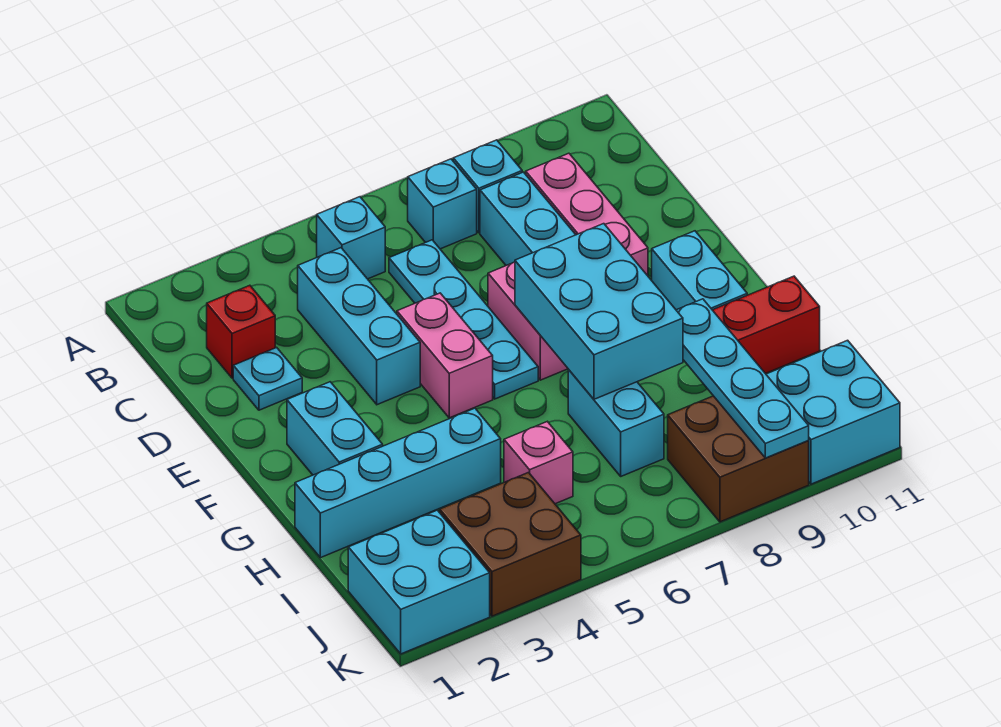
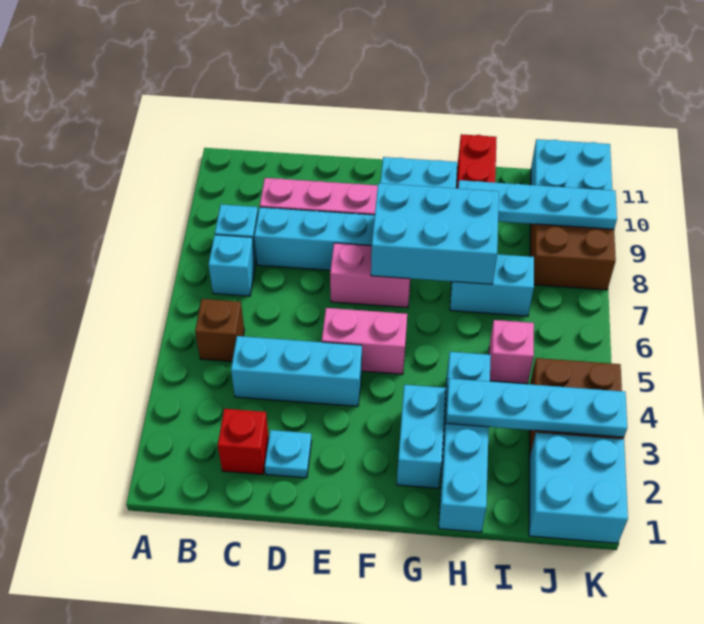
cyan 1x1 brick [317,197,385,279] -> brown 1x1 brick [195,299,244,361]
cyan 1x4 plate [389,240,538,399] -> cyan 1x4 plate moved to [446,378,627,437]
cyan 1x2 brick [287,382,383,475] -> cyan 1x2 brick turned to [397,385,446,488]

